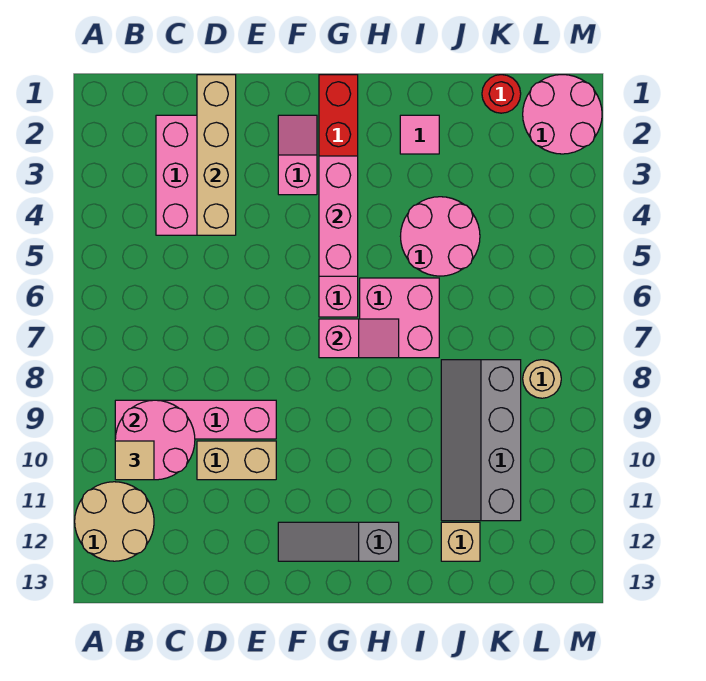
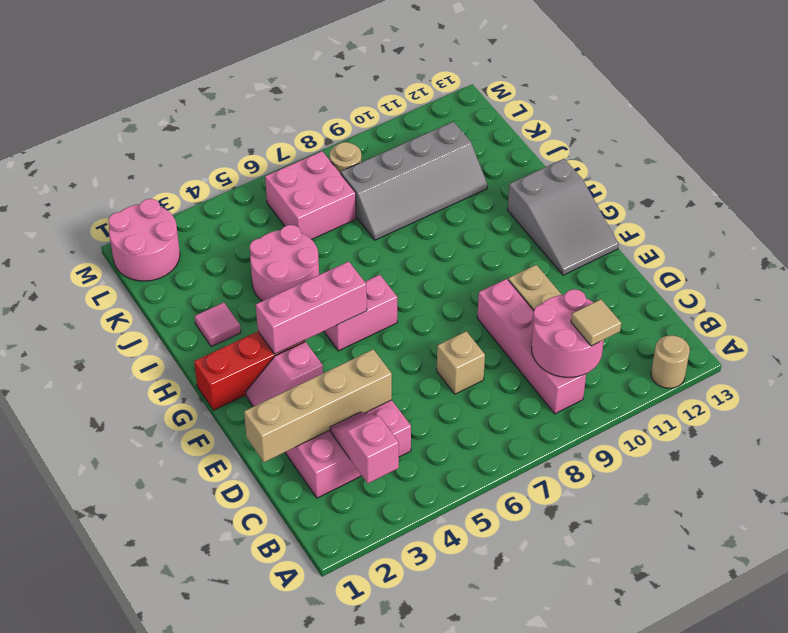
tan 2x2 round brick [75,482,154,561] -> tan 1x1 round brick [651,335,690,388]
grey 1x3 slope [278,522,399,561] -> grey 2x3 slope [508,159,619,275]
pink 1x2 slope [319,319,399,358] -> pink 1x2 slope moved to [330,412,399,483]
pink 2x2 brick [360,278,439,358] -> pink 2x2 brick moved to [265,151,356,240]
tan 1x1 brick [441,522,480,561] -> tan 1x1 brick moved to [437,331,485,394]
red 1x1 round brick [482,75,521,113] -> none

